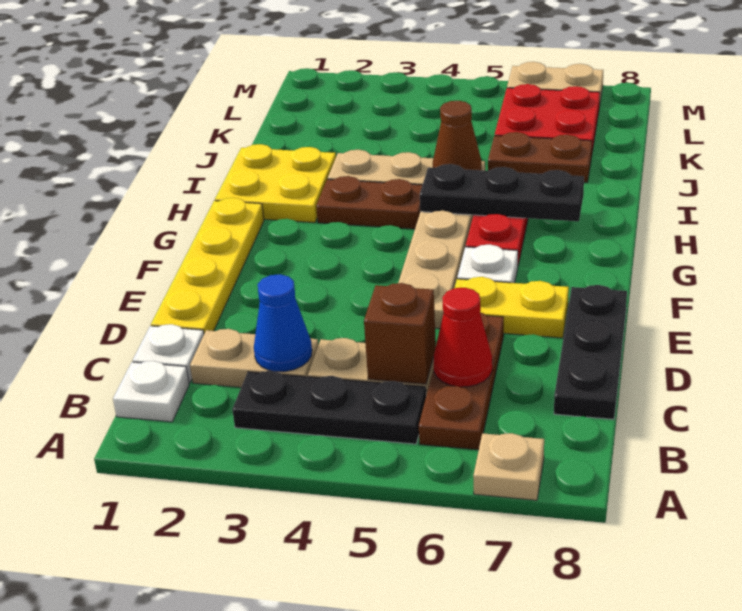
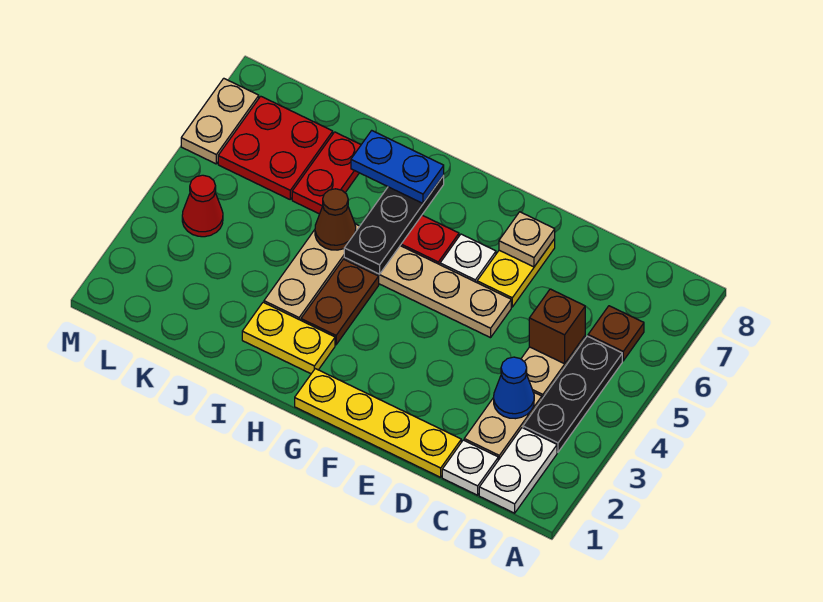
tan 1x1 plate [473,433,544,500] -> tan 1x1 plate moved to [499,212,555,267]
white 1x1 plate [113,361,189,422] -> white 1x2 plate [479,428,557,513]
brown 1x3 plate [419,312,504,450] -> brown 1x1 plate [588,306,644,361]
red 1x1 cone [434,288,492,387] -> red 1x1 cone moved to [182,175,223,237]
black 1x3 plate [554,285,627,419] -> none
yellow 2x2 plate [215,144,336,223] -> yellow 1x2 plate [242,302,335,374]
none -> blue 1x2 plate [351,131,444,203]
brown 1x2 plate [488,132,592,183] -> red 1x2 plate [292,132,361,214]

